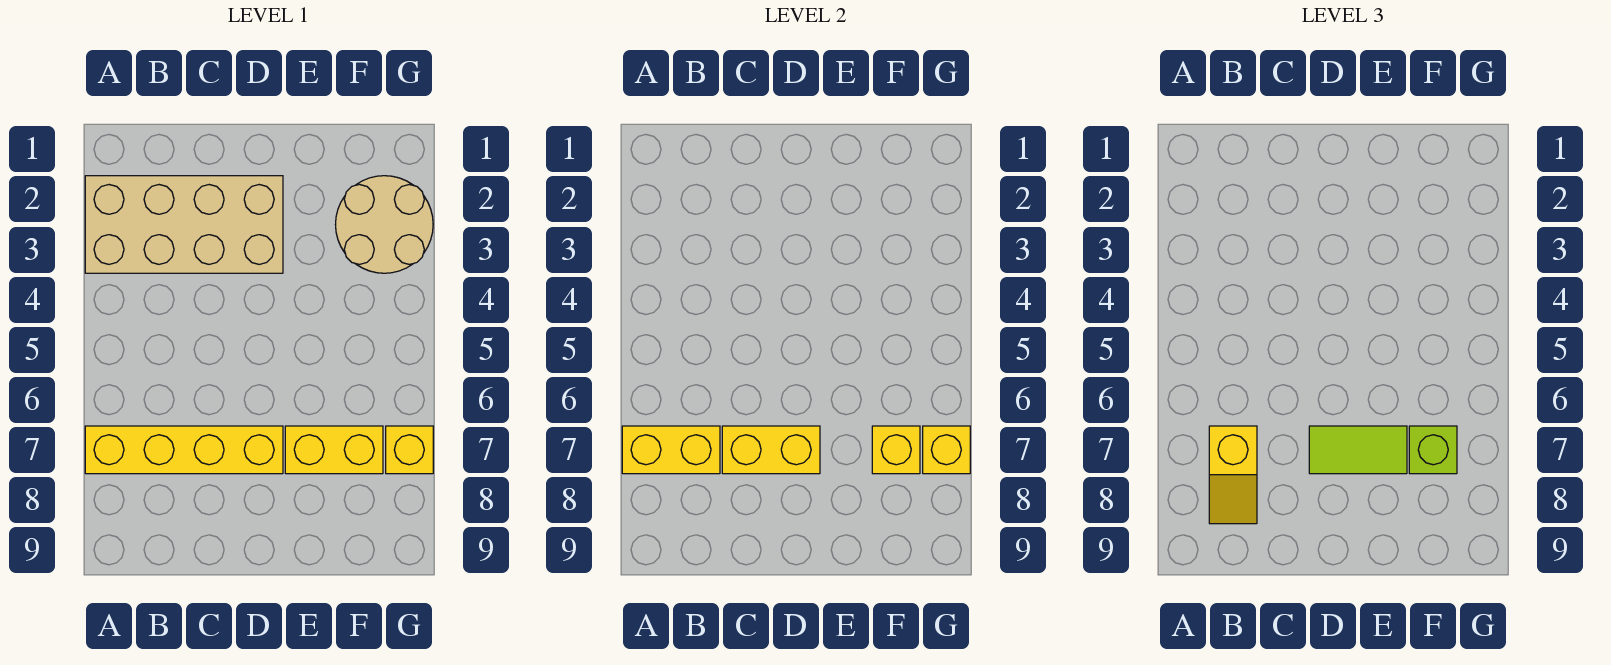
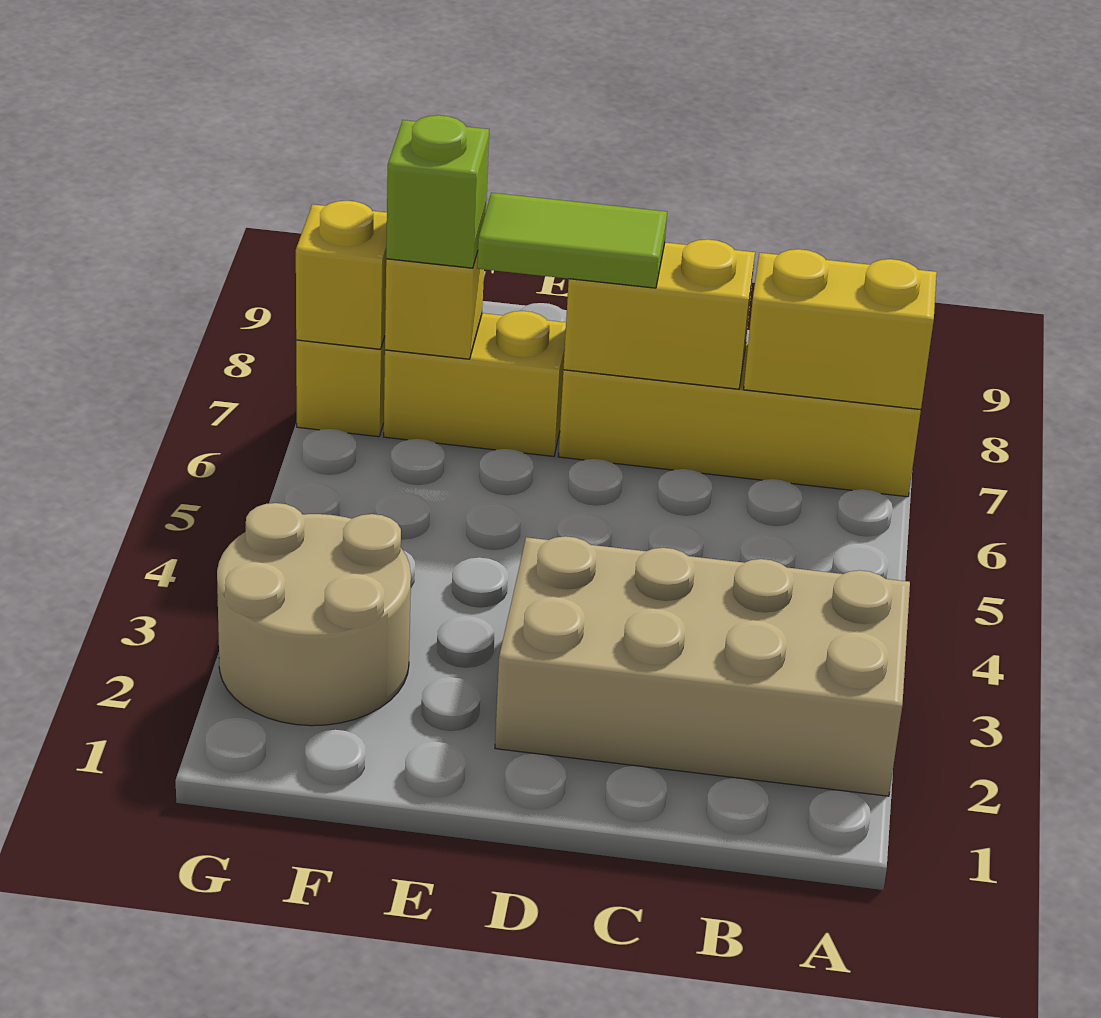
yellow 1x2 slope [1209,426,1257,524] -> none

